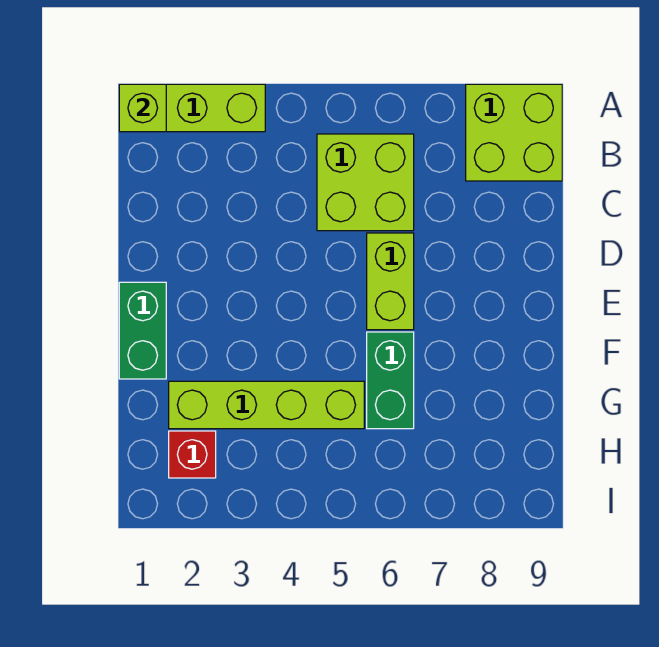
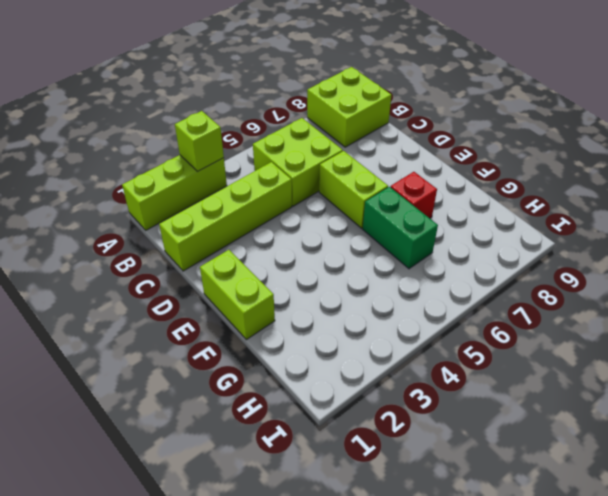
lime 1x1 brick [119,84,166,132] -> lime 1x1 brick moved to [175,111,224,171]
green 1x2 brick [119,282,166,379] -> lime 1x2 brick [200,250,275,340]
lime 1x4 brick [169,381,364,429] -> lime 1x4 brick moved to [159,162,292,271]
red 1x1 brick [169,431,216,478] -> red 1x1 brick moved to [390,172,437,218]

